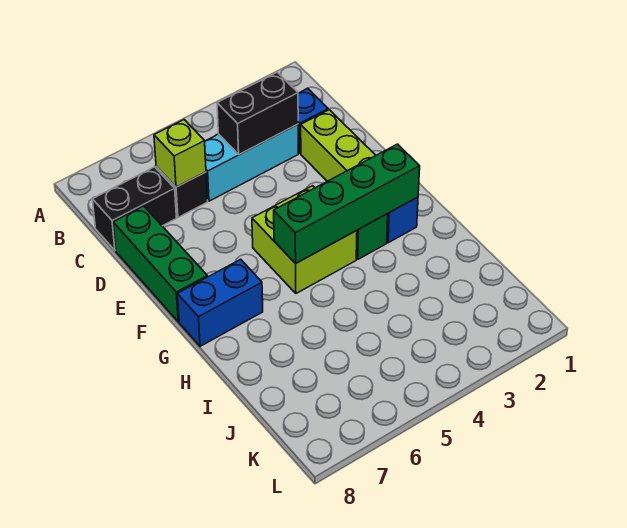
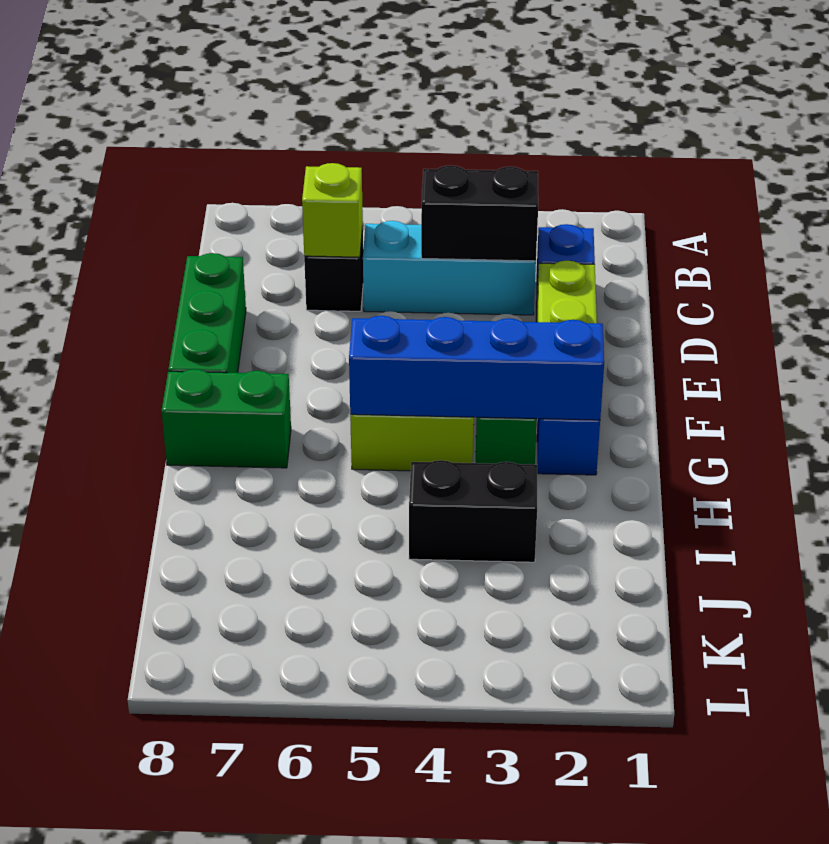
black 1x2 brick [92,167,176,250] -> black 1x2 brick moved to [409,460,537,562]
green 1x4 brick [274,144,420,263] -> blue 1x4 brick [349,316,604,420]
blue 1x2 brick [177,259,263,346] -> green 1x2 brick [162,369,291,468]

